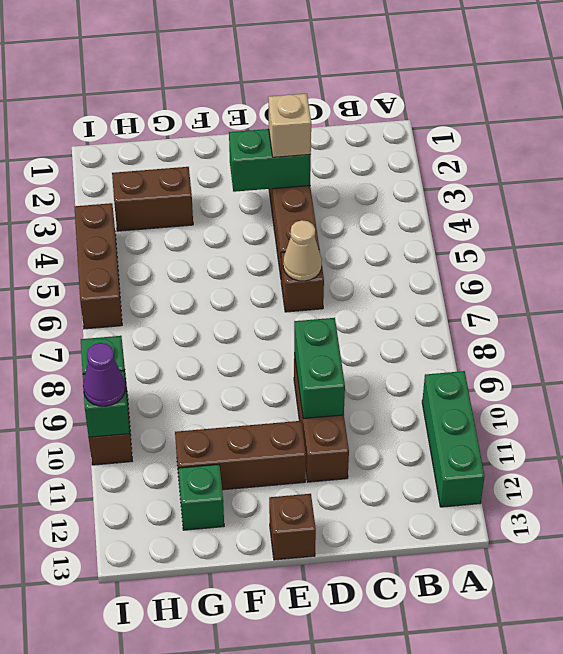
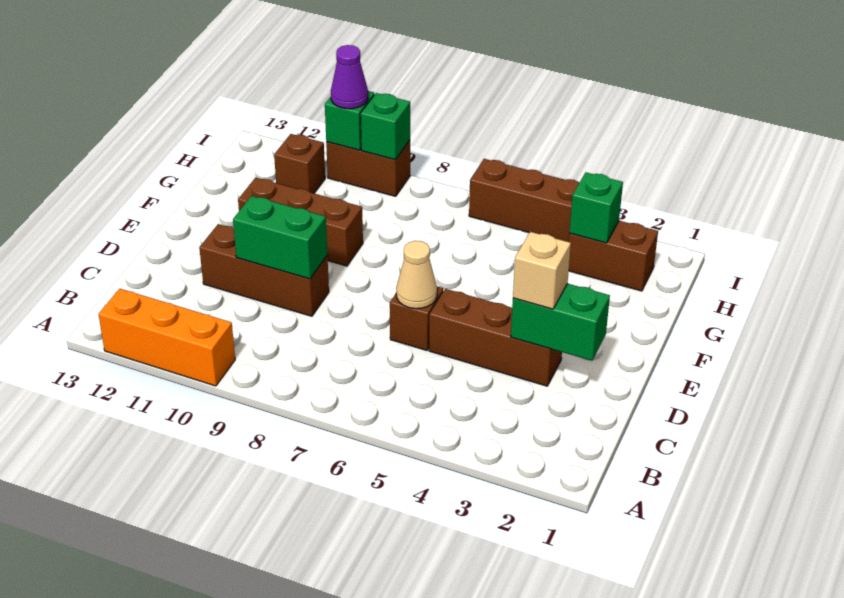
green 1x3 brick [422,371,485,507] -> orange 1x3 brick [99,289,235,386]
green 1x2 brick [229,129,311,192] -> green 1x2 brick turned to [511,284,610,361]
brown 1x3 brick [175,421,306,490] -> brown 1x3 brick turned to [238,178,363,266]
brown 1x1 brick [269,494,316,560] -> brown 1x1 brick moved to [274,134,325,193]
brown 1x2 brick [112,167,193,231] -> brown 1x2 brick turned to [569,221,658,291]
green 1x1 brick [178,464,224,530] -> green 1x1 brick moved to [569,172,623,243]

